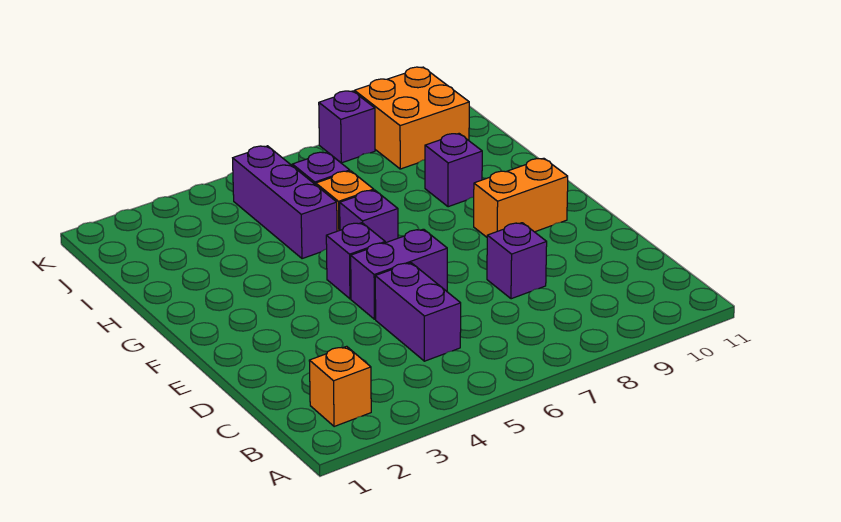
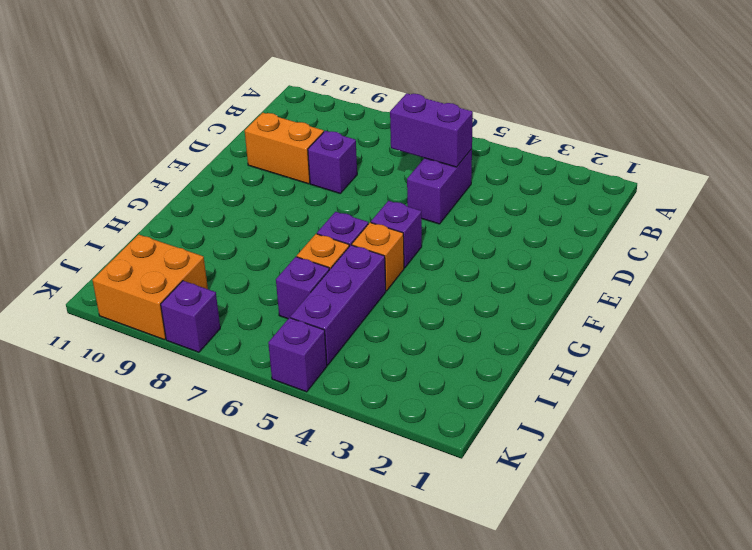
orange 1x1 brick [309,346,371,427] -> orange 1x1 brick moved to [352,222,404,291]
purple 1x2 brick [351,229,447,319] -> purple 1x2 brick moved to [390,93,473,167]
orange 1x2 brick [474,158,568,237] -> orange 1x2 brick moved to [245,113,324,184]
purple 1x1 brick [425,134,482,207] -> purple 1x1 brick moved to [268,318,327,392]

